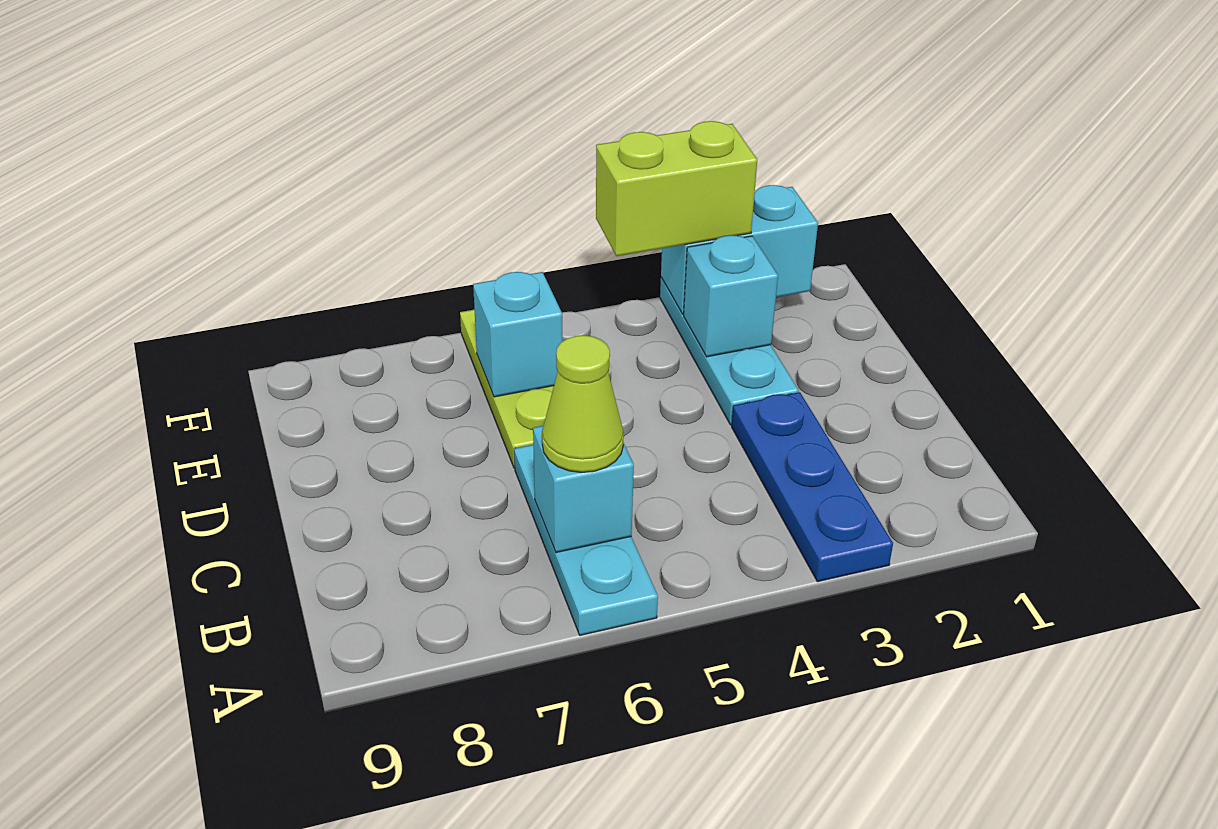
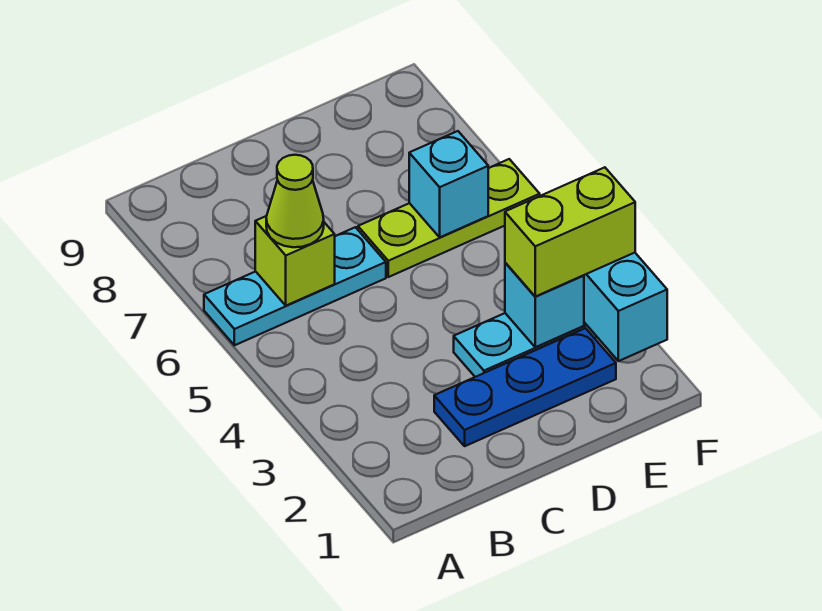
blue 1x3 plate [732,392,893,582] -> blue 1x3 plate moved to [434,328,616,446]
cyan 1x1 brick [533,426,634,553] -> lime 1x1 brick [255,216,335,306]
lime 1x2 brick [596,121,757,256] -> lime 1x2 brick turned to [505,167,635,296]

